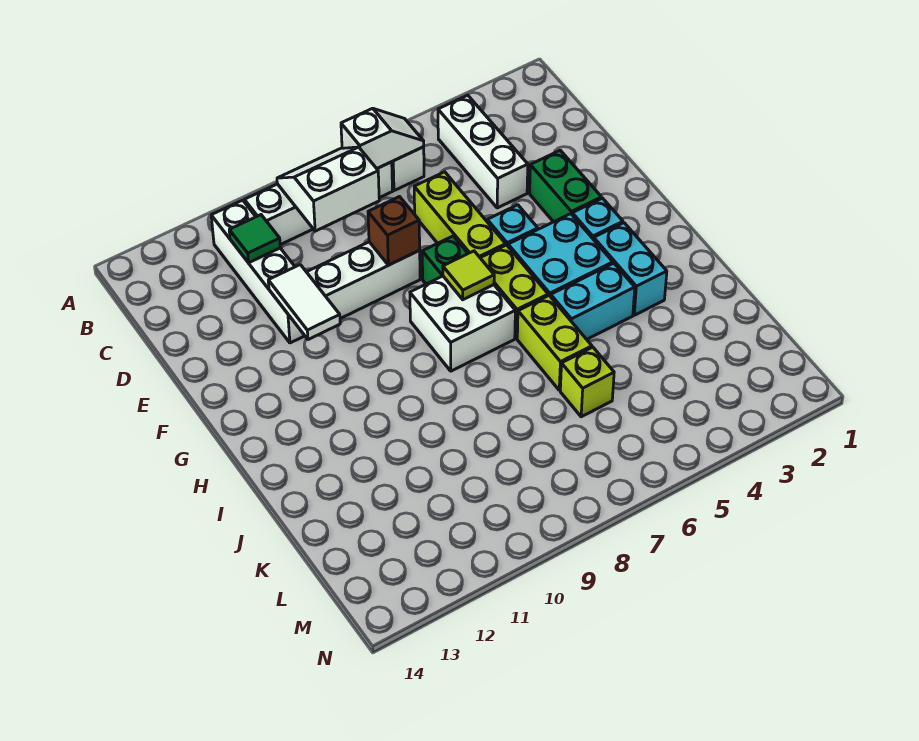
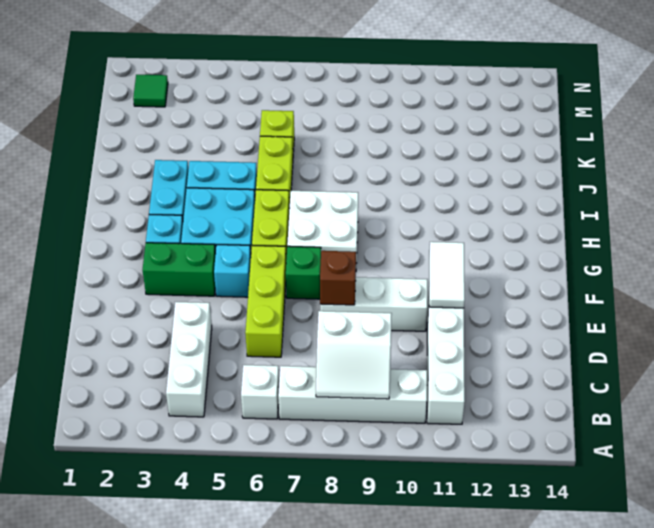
white 1x2 slope [341,108,424,169] -> none
green 1x1 tile [229,215,280,263] -> green 1x1 tile moved to [133,75,168,107]
green 1x2 brick [530,150,601,222] -> green 1x2 brick turned to [143,243,216,296]
lime 1x1 tile [443,251,494,300] -> none

